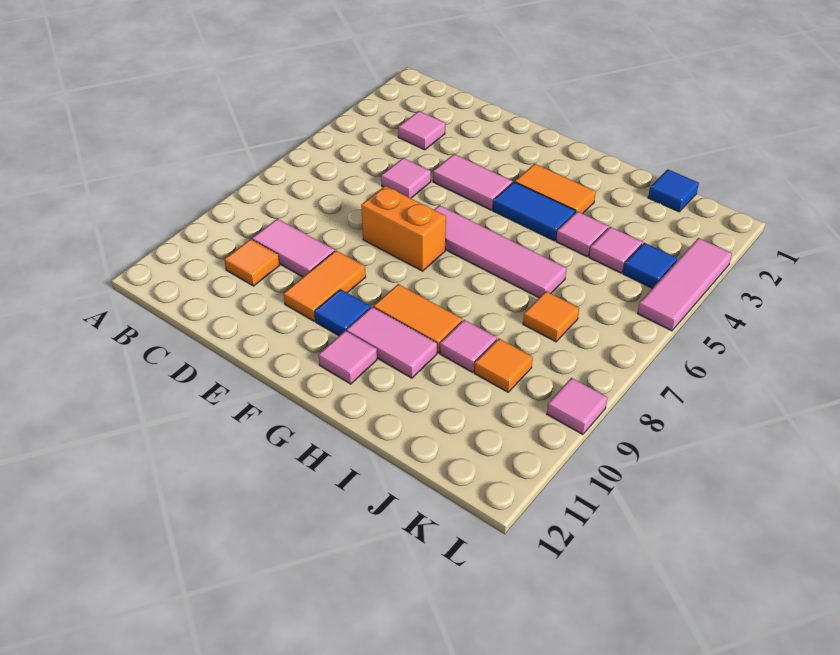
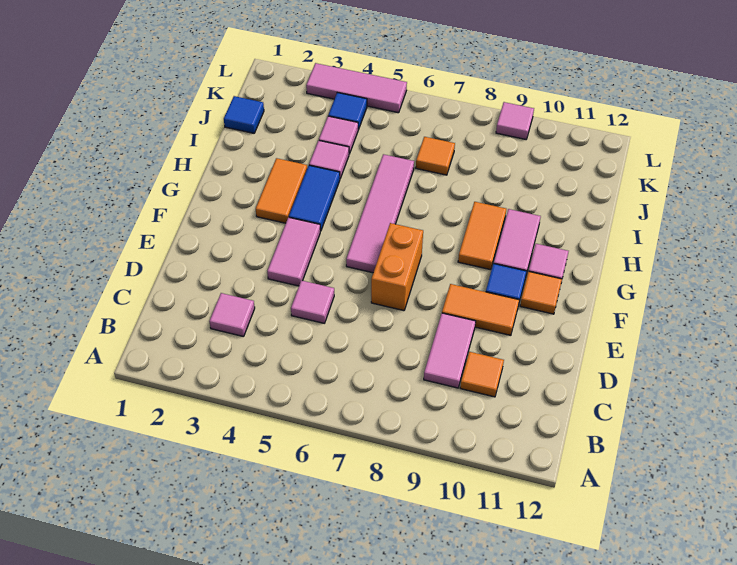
pink 1x1 tile [440,320,497,372] -> none
orange 1x1 tile [474,339,533,392] -> orange 1x1 tile moved to [520,271,562,314]

